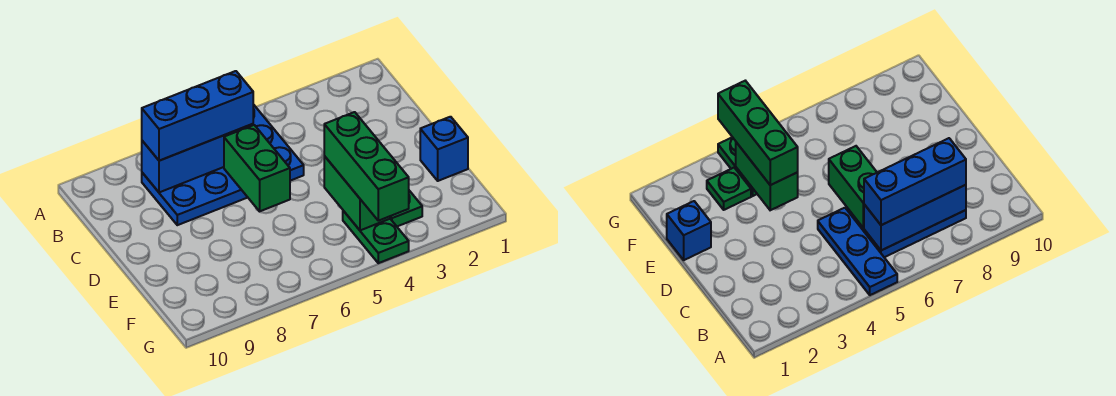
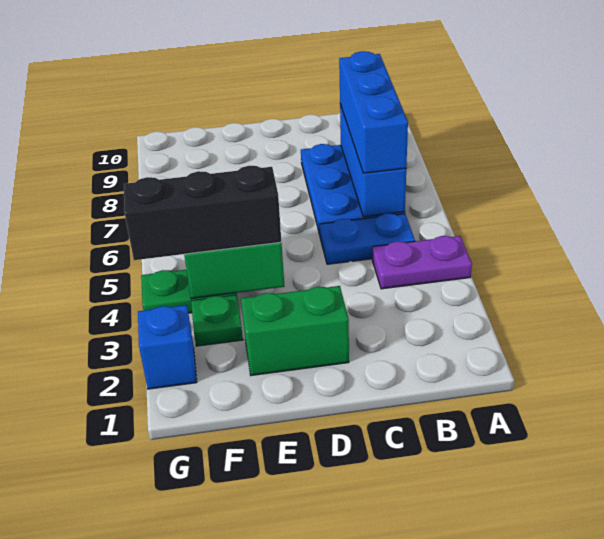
none -> purple 1x2 plate [372,236,472,289]
blue 1x3 plate [253,104,304,181] -> blue 1x2 plate [320,213,415,264]
green 1x2 brick [224,125,290,212] -> green 1x2 brick moved to [241,286,349,375]
blue 1x1 brick [420,117,468,181] -> blue 1x1 brick moved to [138,305,197,389]
green 1x3 brick [324,112,409,221] -> black 1x3 brick [124,166,281,260]

